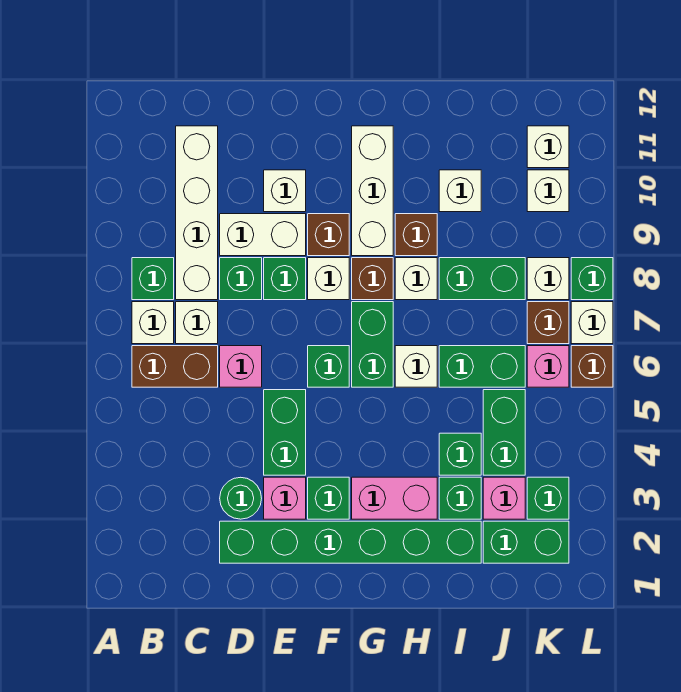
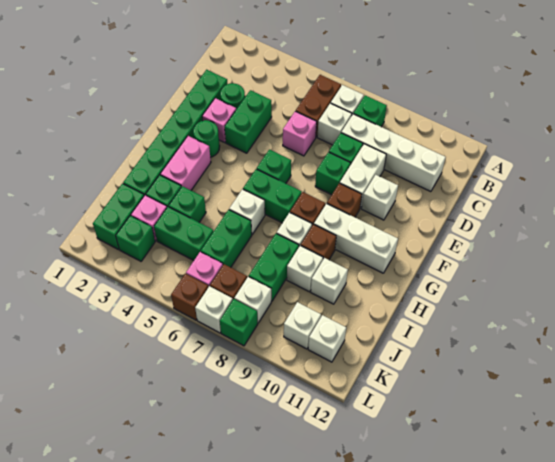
green 1x2 brick [264,390,306,475] -> green 1x2 brick turned to [225,90,272,153]
green 1x1 brick [308,477,349,519] -> green 1x1 round brick [193,120,220,157]
white 1x1 brick [308,258,349,300] -> white 1x1 brick moved to [287,245,323,292]

